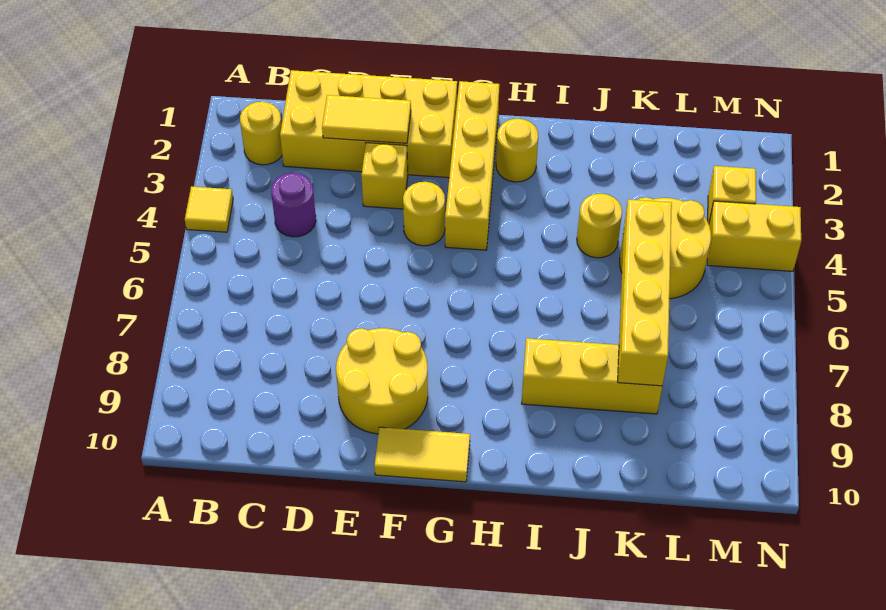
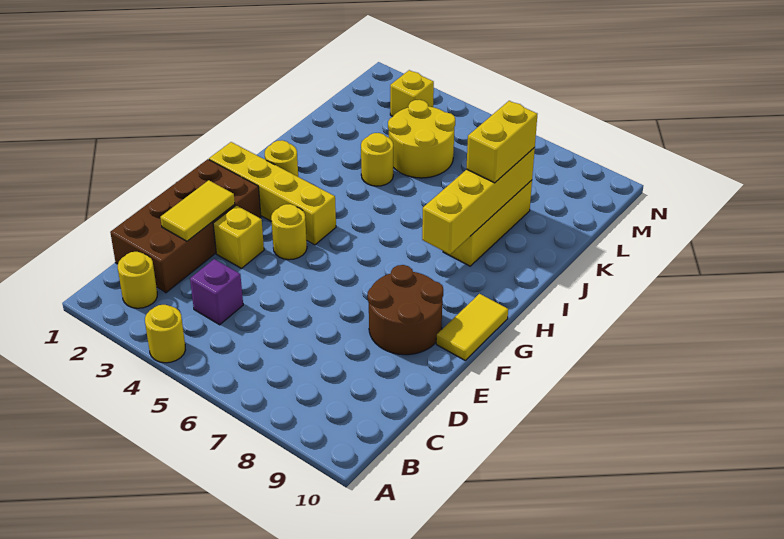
yellow 1x1 tile [185,186,233,232] -> yellow 1x1 round brick [145,305,185,363]
yellow 2x4 brick [280,70,457,178] -> brown 2x4 brick [110,159,261,293]
purple 1x1 round brick [271,173,316,237] -> purple 1x1 brick [190,259,243,325]
yellow 2x2 round brick [336,328,428,434] -> brown 2x2 round brick [368,265,443,355]
yellow 1x4 brick [618,199,672,386] -> yellow 1x4 brick turned to [422,148,535,254]
yellow 1x2 brick [707,201,801,271] -> yellow 1x2 brick moved to [466,101,537,183]

